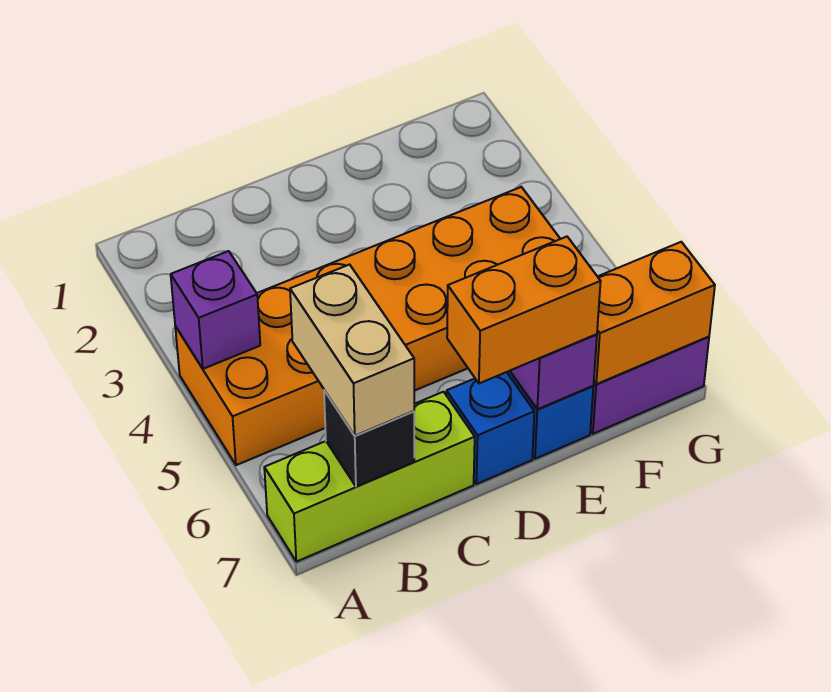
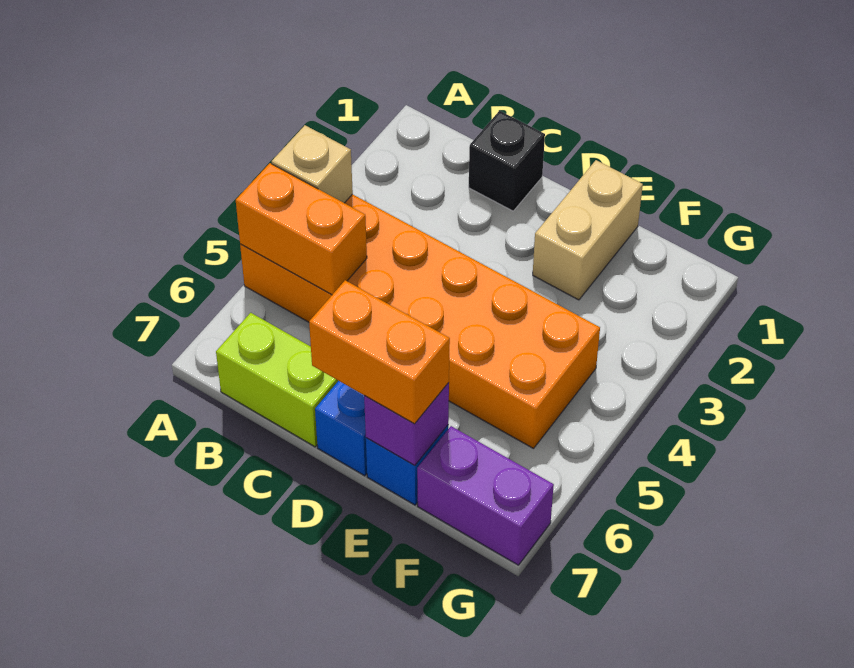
purple 1x1 brick [171,251,260,369] -> tan 1x1 brick [272,125,353,203]
lime 1x3 brick [264,392,475,562] -> lime 1x2 brick [216,313,338,447]
tan 1x2 brick [290,265,414,436] -> tan 1x2 brick moved to [533,160,643,300]
black 1x1 brick [324,390,414,487] -> black 1x1 brick moved to [469,111,545,211]
orange 1x2 brick [594,242,715,384] -> orange 1x2 brick moved to [236,163,367,295]

